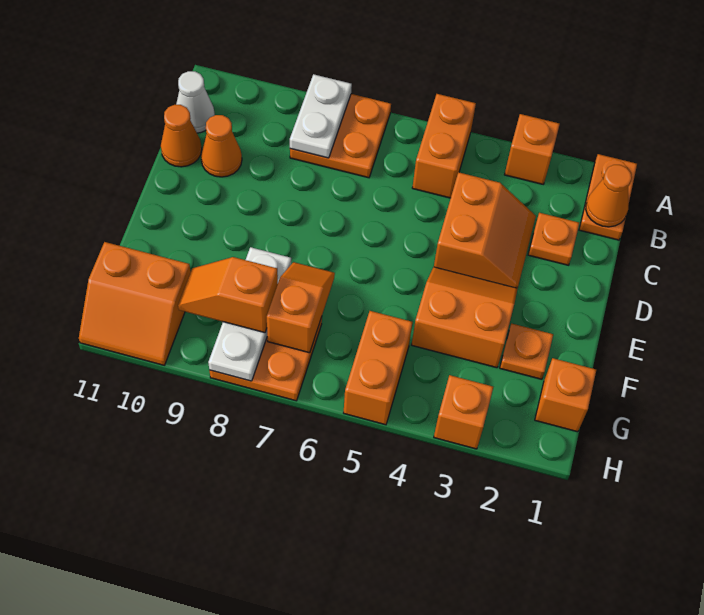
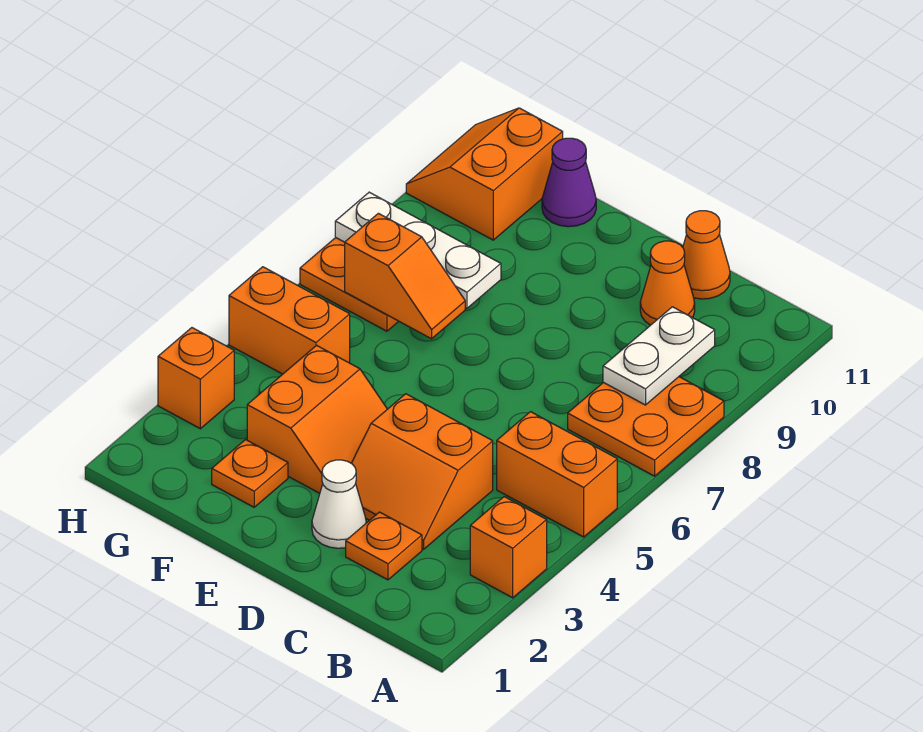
orange 1x2 plate [579,154,637,240] -> none
white 1x2 plate [290,74,352,158] -> white 1x2 plate turned to [603,307,715,405]
orange 1x1 cone [586,165,632,227] -> none
white 1x1 cone [176,71,215,133] -> white 1x1 cone moved to [312,460,366,548]
none -> purple 1x1 cone [542,138,596,227]
orange 1x1 brick [535,358,596,432] -> none
orange 1x2 slope [178,257,278,333] -> none

